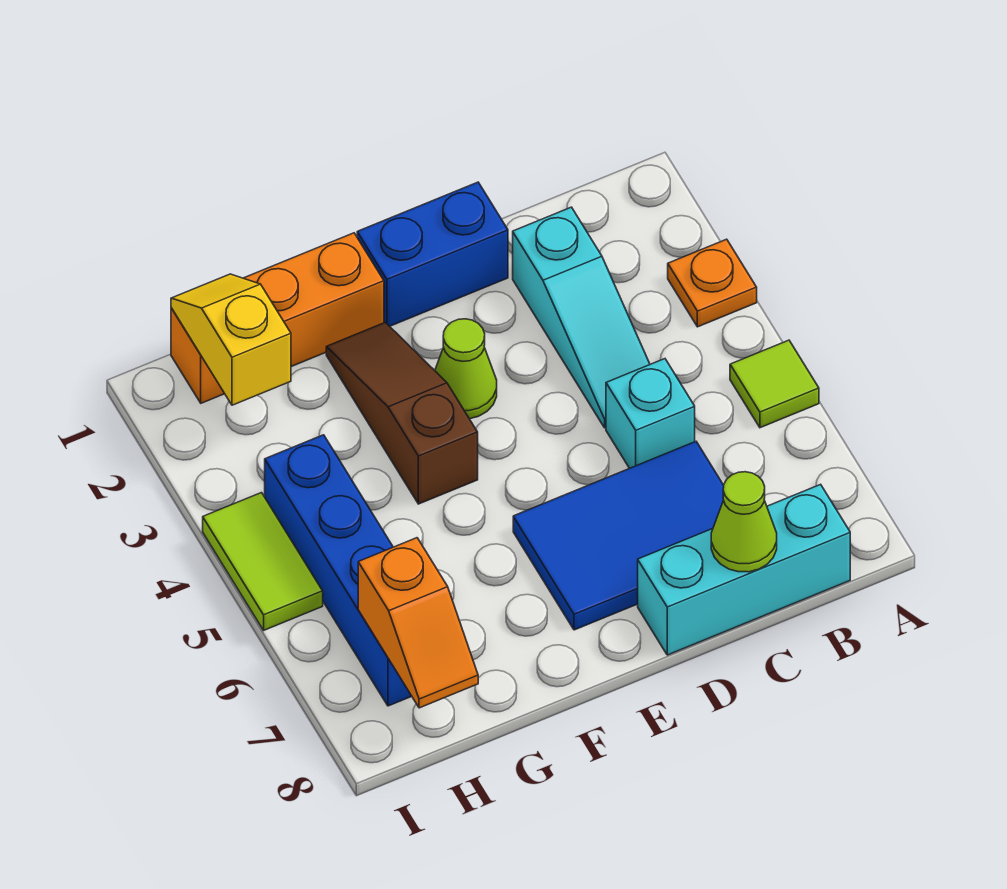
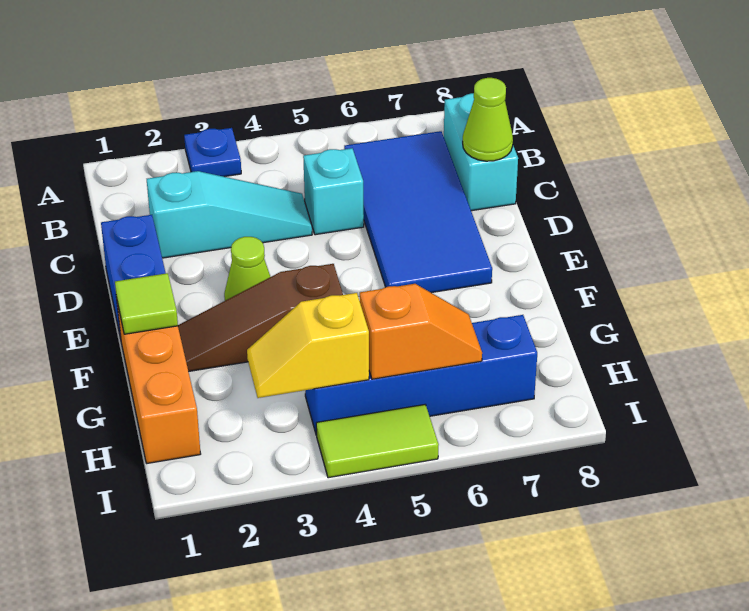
orange 1x1 plate [668,239,757,327] -> blue 1x1 plate [184,128,241,177]
lime 1x1 tile [730,340,819,428] -> lime 1x1 tile moved to [115,273,178,334]
cyan 1x3 brick [638,484,850,655] -> cyan 1x2 brick [444,93,518,211]
blue 2x3 tile [513,442,724,630] -> blue 2x4 tile [344,131,492,293]
yellow 1x2 slope [171,274,291,405] -> yellow 1x2 slope moved to [247,293,369,398]
orange 1x2 slope [358,538,478,708] -> orange 1x2 slope moved to [360,284,482,379]

